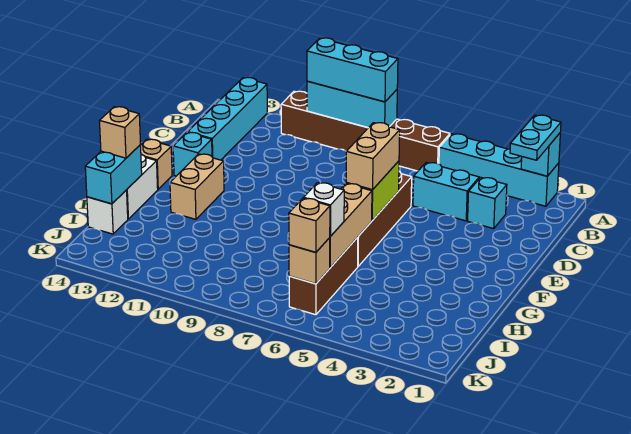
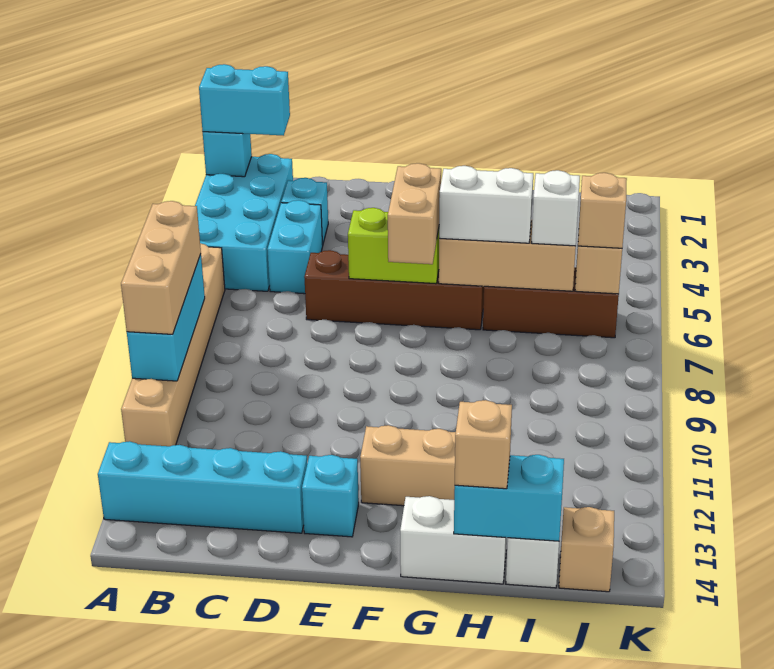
cyan 1x4 brick [439,134,559,206] -> cyan 2x4 brick [195,154,293,291]
cyan 1x2 plate [510,115,561,160] -> cyan 1x2 brick [199,64,290,136]
brown 1x6 brick [281,91,450,171] -> tan 1x6 brick [121,243,225,446]
cyan 1x3 brick [307,38,398,102] -> tan 1x3 brick [121,201,201,334]
tan 1x2 brick [346,123,400,190] -> tan 1x2 brick turned to [388,163,441,264]
tan 1x1 brick [141,139,172,189] -> tan 1x1 brick moved to [559,507,614,592]
none -> white 1x2 brick [439,166,533,243]

